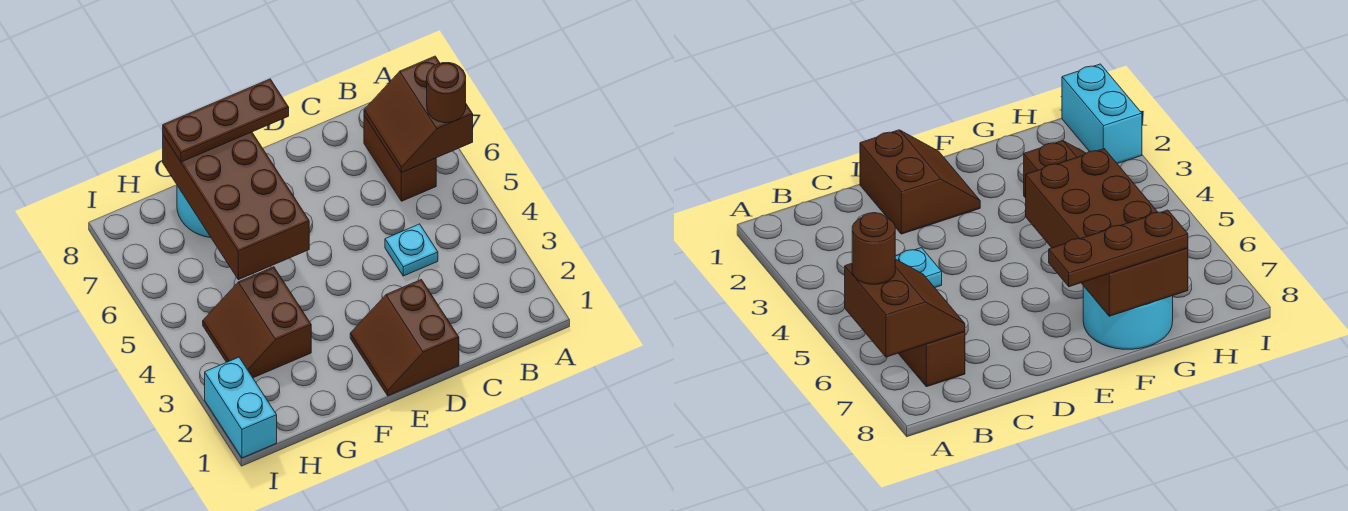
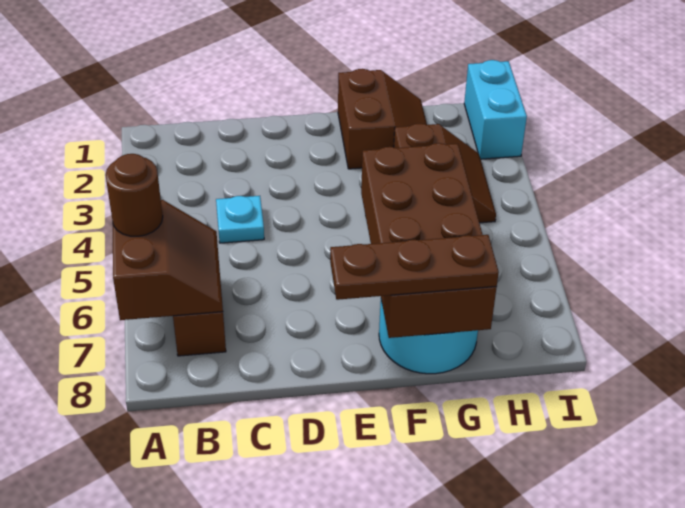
brown 2x2 slope [350,280,459,396] -> brown 2x2 slope moved to [338,69,427,169]

